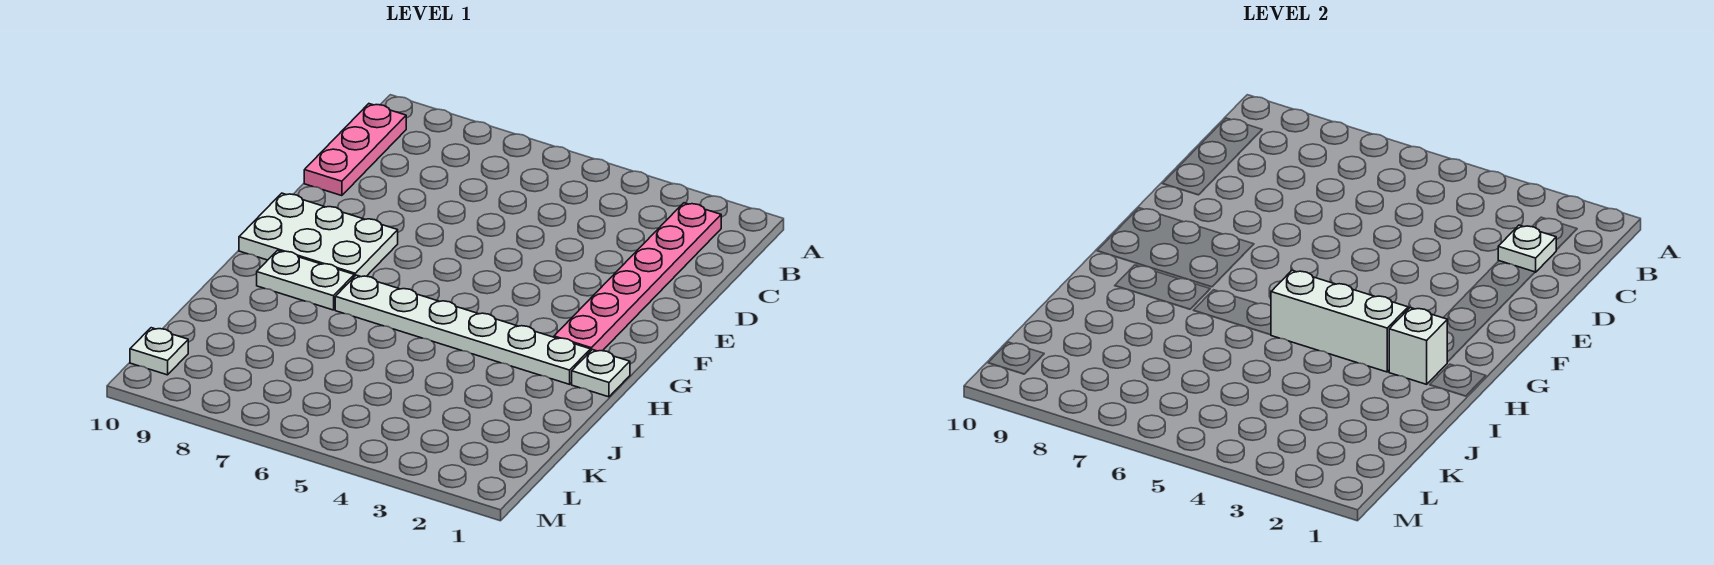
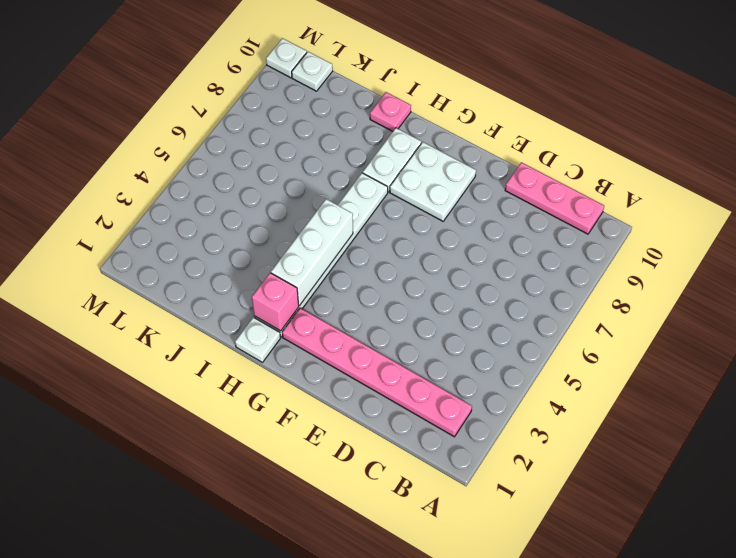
white 1x1 plate [1498,225,1556,272] -> white 1x1 plate moved to [266,38,307,78]
white 2x3 plate [239,193,398,277] -> white 2x2 plate [390,142,476,221]
white 1x1 brick [1389,308,1447,384] -> pink 1x1 brick [252,273,299,331]
none -> pink 1x1 plate [370,92,411,131]

